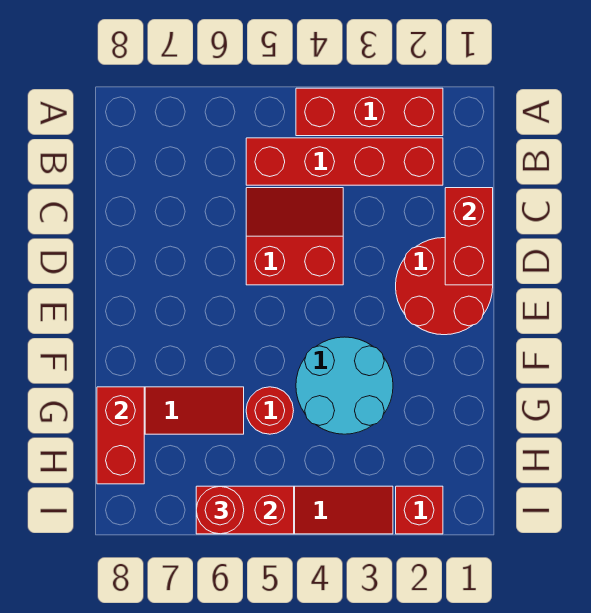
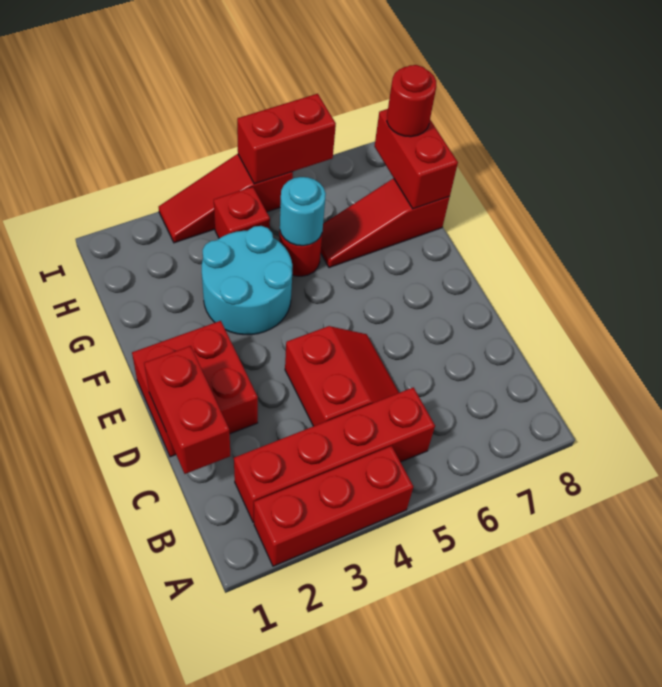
red 2x2 slope [246,188,343,285] -> red 2x2 slope turned to [285,326,399,426]
red 2x2 round brick [396,238,493,335] -> red 2x2 brick [132,321,258,457]
none -> cyan 1x1 round brick [280,177,326,246]
red 1x1 brick [396,486,443,534] -> red 1x1 brick moved to [214,187,270,238]
red 1x1 round brick [196,486,244,534] -> red 1x1 round brick moved to [387,65,436,137]

